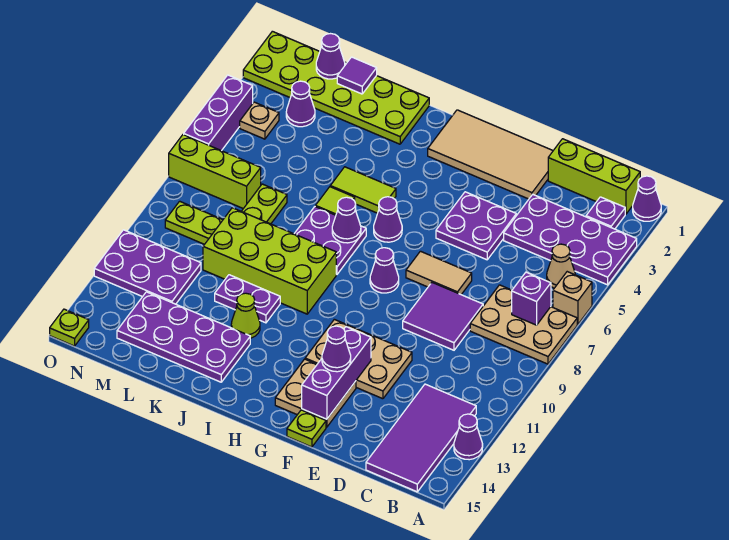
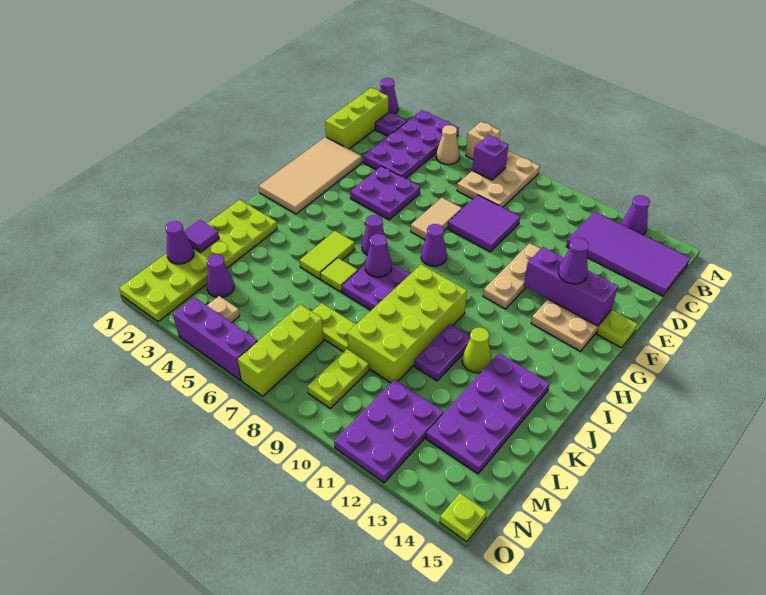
tan 2x3 plate [305,319,412,399] -> tan 1x3 plate [483,243,540,309]

